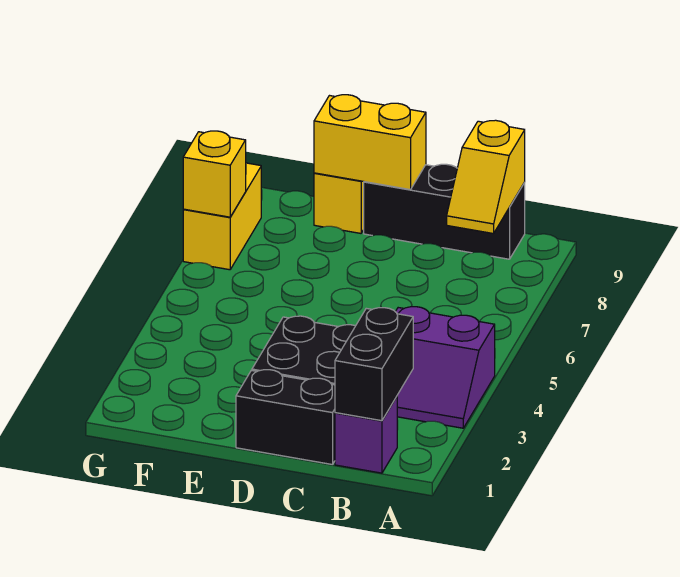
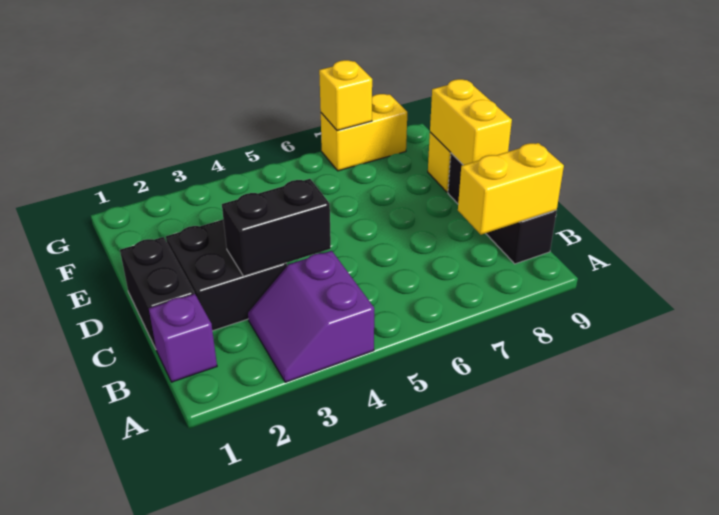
black 1x2 brick [335,308,413,421] -> black 1x2 brick moved to [222,179,331,276]
yellow 1x2 slope [447,120,525,234] -> yellow 1x2 brick [458,143,564,235]

